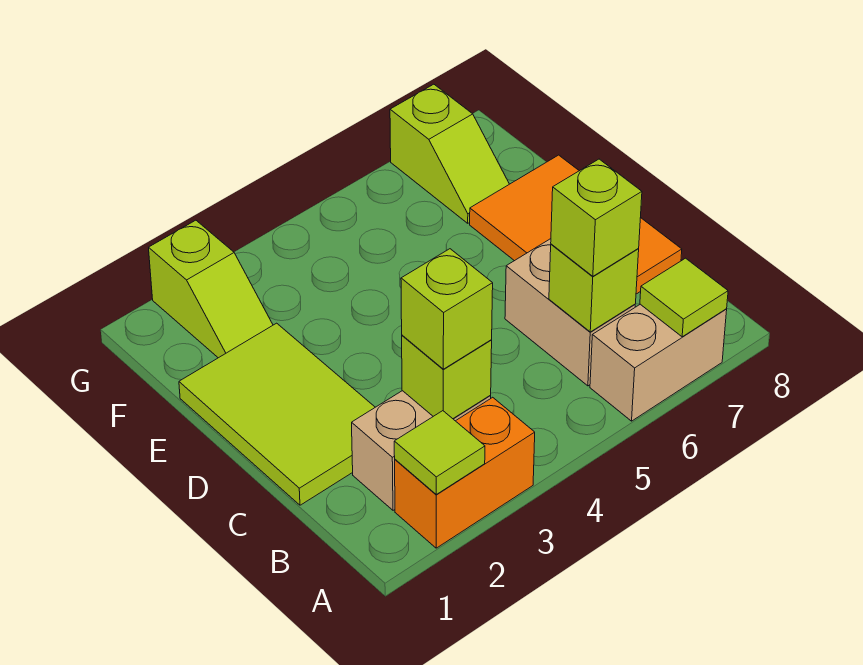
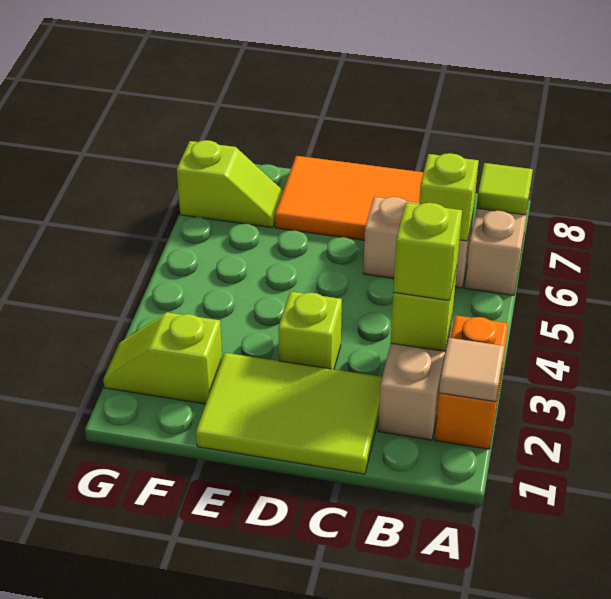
lime 1x1 tile [394,411,485,494] -> tan 1x1 tile [439,338,504,402]
lime 1x1 brick [551,159,642,276] -> lime 1x1 brick moved to [278,291,342,369]
lime 1x2 slope [149,220,273,358] -> lime 1x2 slope turned to [103,312,222,404]

